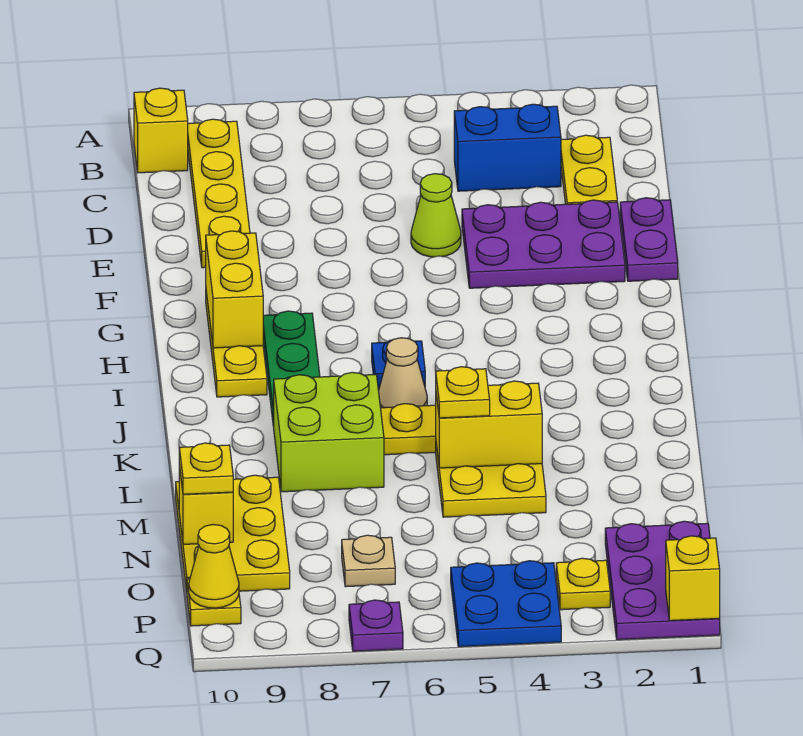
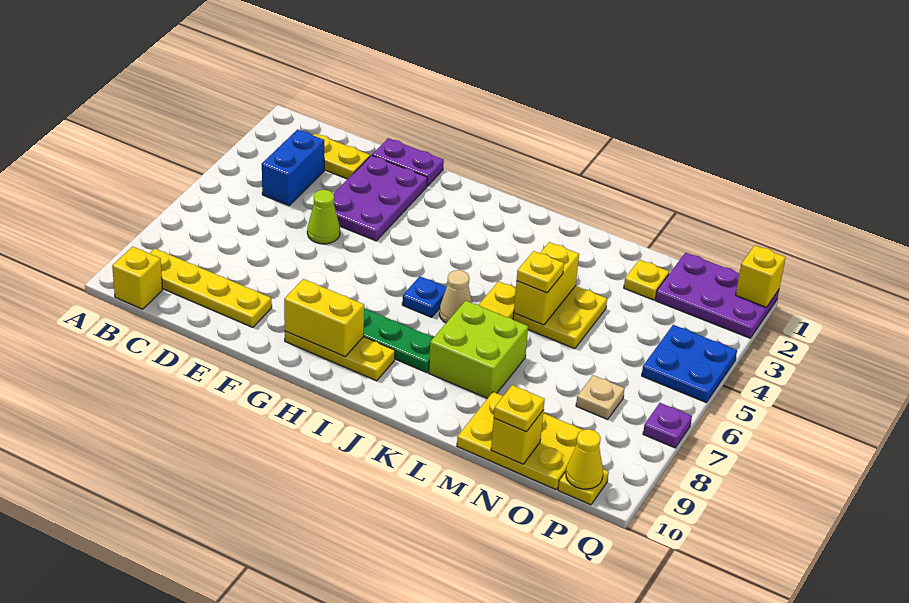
yellow 1x1 plate [556,558,610,610] -> yellow 1x1 plate moved to [624,260,669,300]

